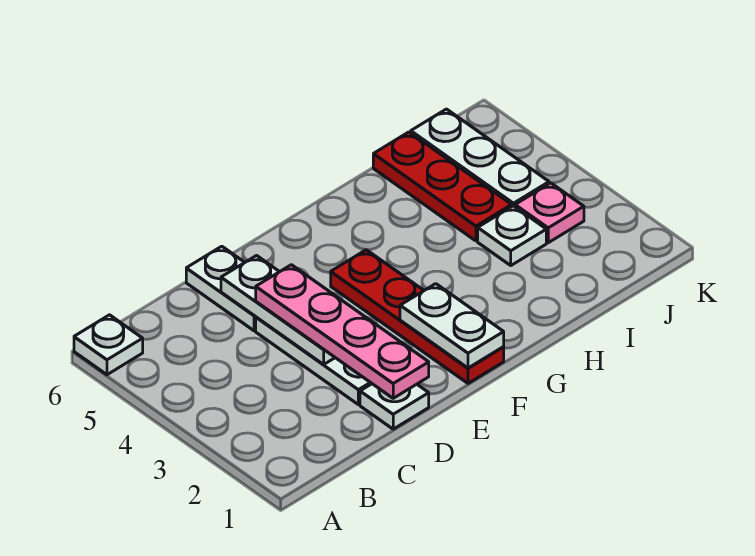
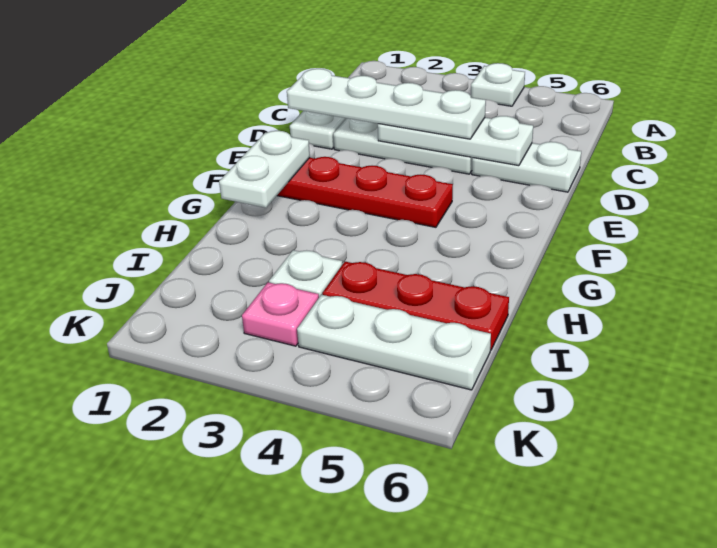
white 1x1 plate [74,315,143,375] -> white 1x1 plate moved to [471,63,525,106]
pink 1x4 plate [256,265,429,398] -> white 1x4 plate [287,69,486,139]
white 1x2 plate [400,284,504,368] -> white 1x2 plate turned to [219,131,310,208]

